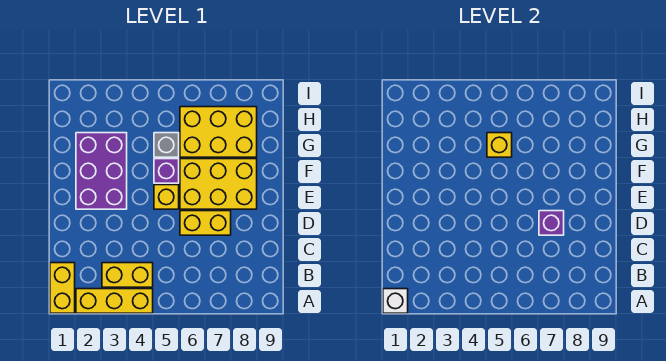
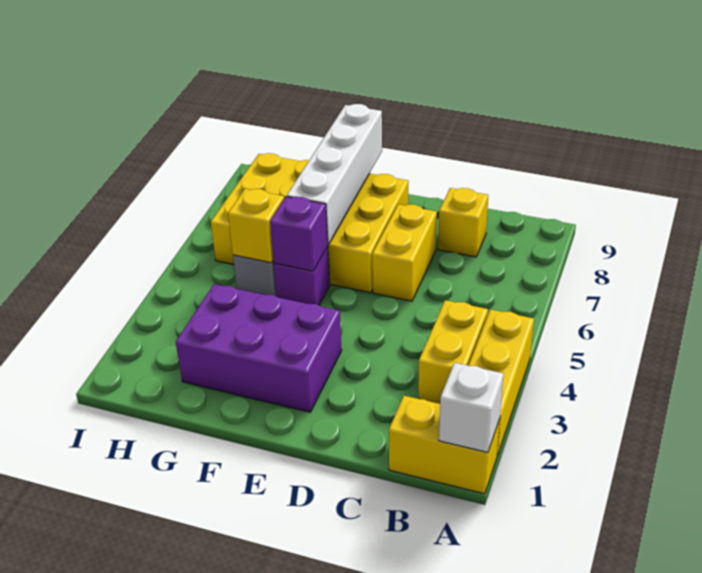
purple 1x1 brick [539,211,564,235] -> purple 1x1 brick moved to [270,196,328,271]
yellow 1x1 brick [154,185,179,209] -> yellow 1x1 brick moved to [438,188,488,257]
none -> white 1x4 brick [287,104,382,244]

